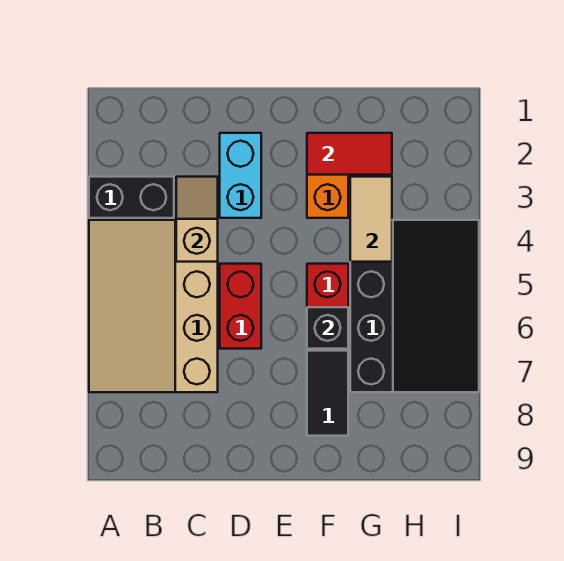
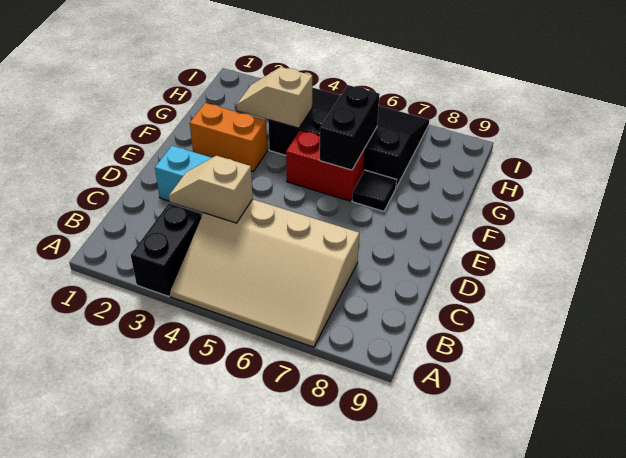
red 1x2 brick [220,264,261,349] -> none
red 1x2 tile [307,133,392,175] -> none
black 1x1 brick [307,307,348,349] -> black 1x2 brick [320,85,380,170]
black 1x2 tile [307,351,348,436] -> black 1x1 tile [352,170,397,211]
tan 1x2 tile [350,177,392,262] -> tan 1x2 slope [236,67,312,128]

